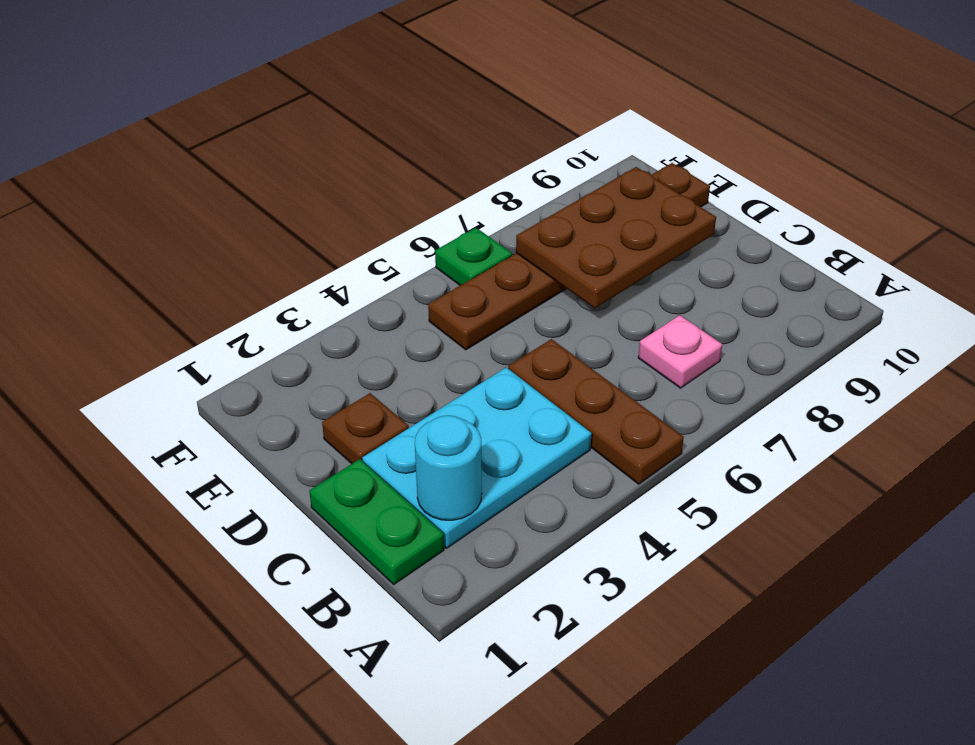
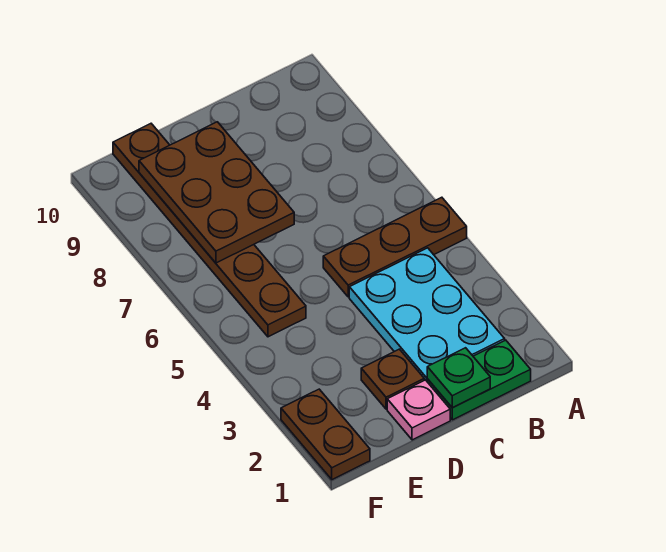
cyan 1x1 round brick [415,415,482,520] -> none
pink 1x1 plate [638,315,723,388] -> pink 1x1 plate moved to [387,380,450,440]
none -> brown 1x2 plate [281,389,370,480]
green 1x1 plate [435,228,512,286] -> green 1x1 plate moved to [427,348,490,408]

